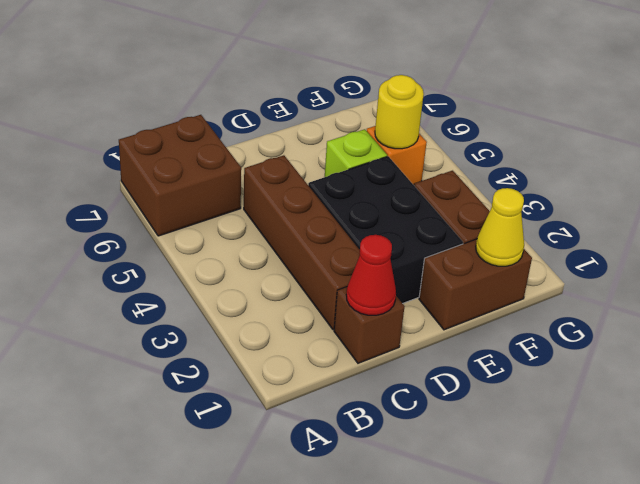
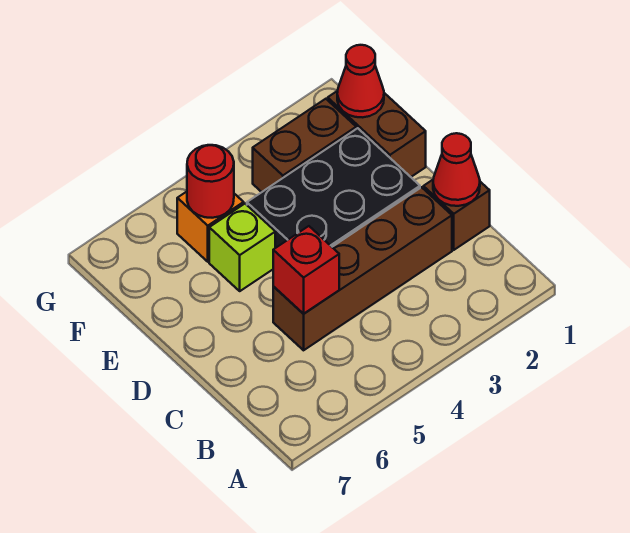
brown 2x2 brick [119,115,241,236] -> none
none -> red 1x1 brick [273,226,339,314]
yellow 1x1 cone [476,188,524,266] -> red 1x1 cone [337,45,384,117]
yellow 1x1 round brick [375,75,424,149] -> red 1x1 round brick [187,145,234,218]

